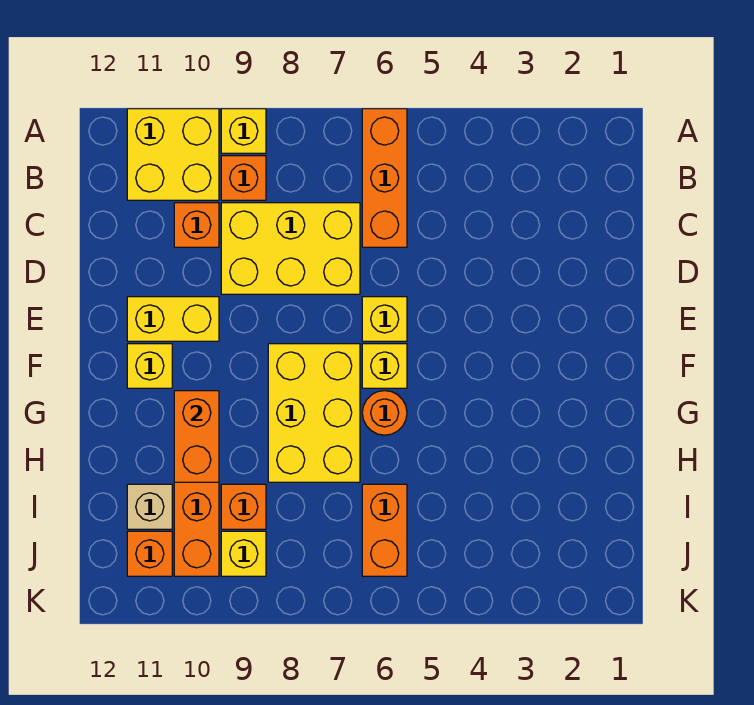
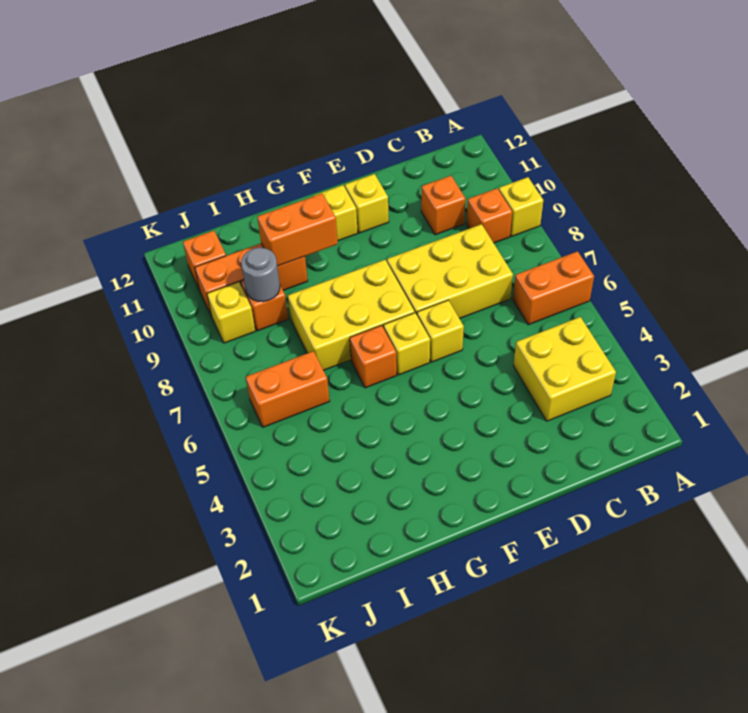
orange 1x3 brick [362,109,407,247] -> orange 1x2 brick [513,251,594,325]
yellow 2x2 brick [127,109,219,200] -> yellow 2x2 brick moved to [513,317,616,421]
yellow 2x3 brick [221,203,360,294] -> yellow 2x3 brick turned to [387,224,513,319]
yellow 1x2 brick [127,297,219,341] -> yellow 1x1 brick [345,174,389,233]
orange 1x1 round brick [362,391,407,435] -> orange 1x1 brick [350,325,397,388]
none -> grey 1x1 round brick [241,248,280,302]
tan 1x1 brick [127,484,172,529] -> none

